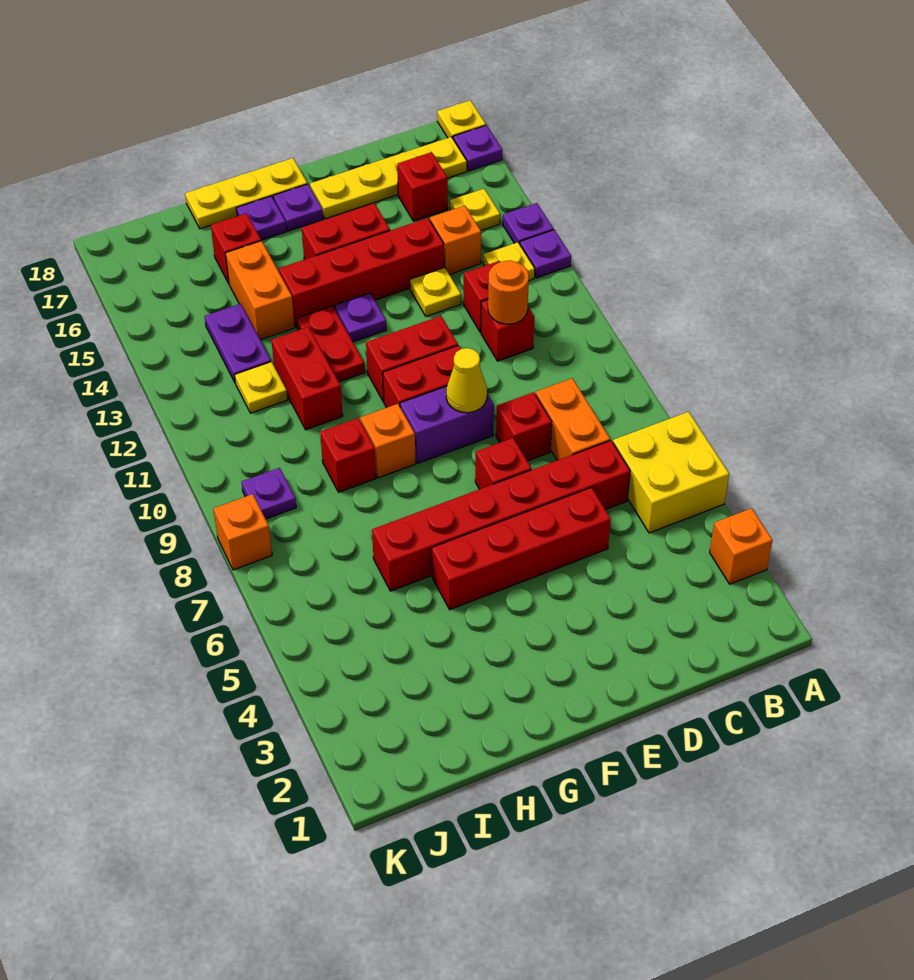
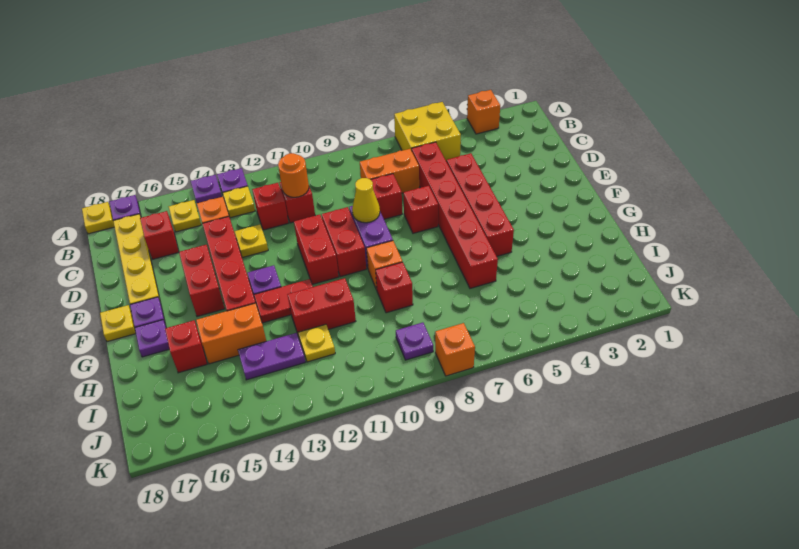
yellow 1x3 plate [185,158,307,229] -> yellow 1x1 plate [100,305,136,342]

